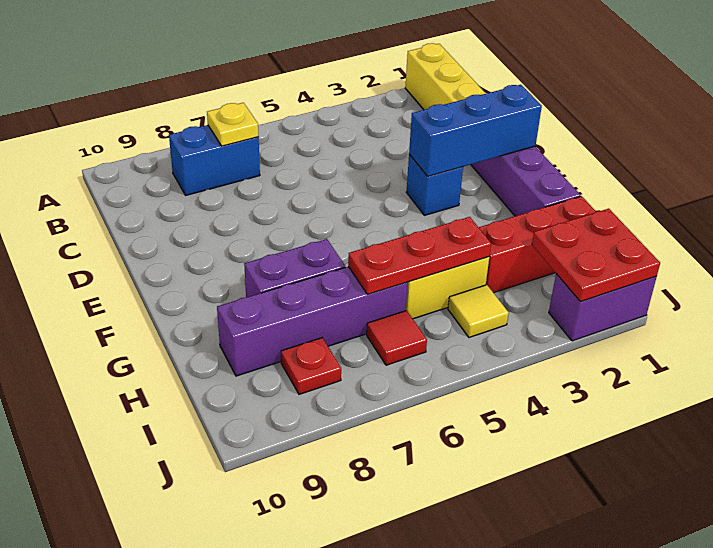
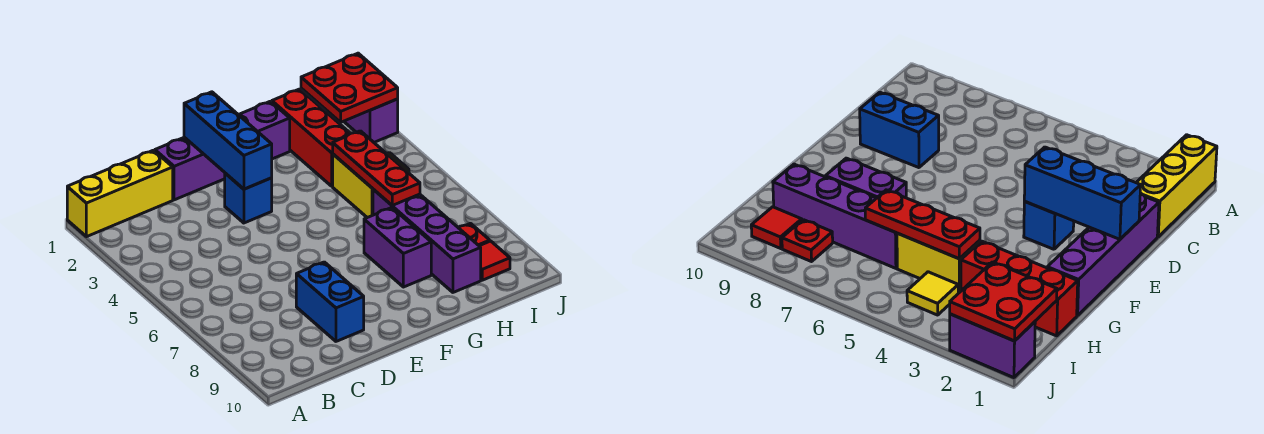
blue 1x2 brick [169,125,260,195] -> blue 1x2 brick moved to [296,262,364,341]
yellow 1x1 plate [207,103,259,146] -> none
red 1x1 tile [367,311,427,365] -> red 1x1 tile moved to [480,241,510,280]

